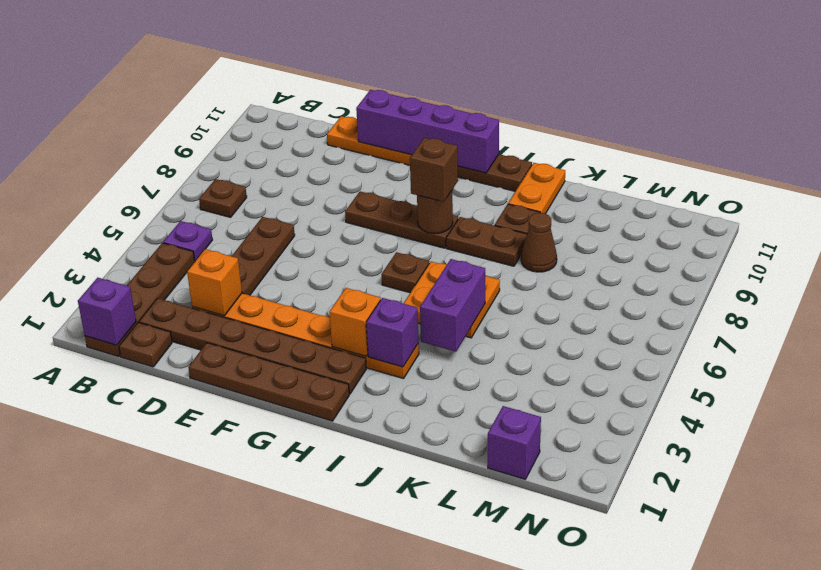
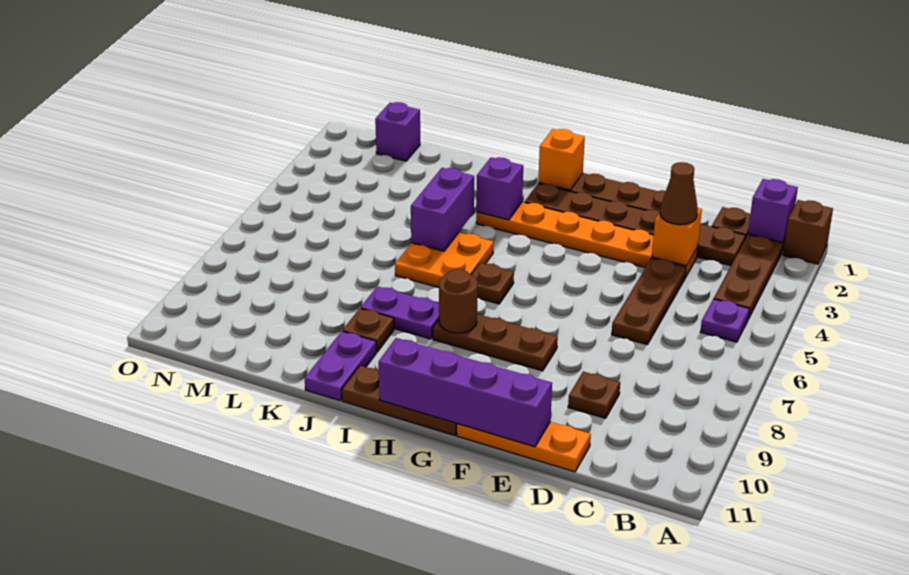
brown 1x1 plate [199,179,247,217] -> brown 1x1 plate moved to [568,372,620,418]
orange 1x1 brick [329,288,381,356] -> orange 1x1 brick moved to [538,129,585,190]
brown 1x1 brick [410,138,458,202] -> brown 1x1 brick moved to [783,200,833,264]
brown 1x2 plate [446,217,527,266] -> purple 1x2 plate [361,286,439,339]
orange 1x2 plate [508,163,565,214] -> purple 1x2 plate [305,331,377,401]
brown 1x1 cone [521,213,557,272] -> brown 1x1 cone moved to [660,162,698,225]

